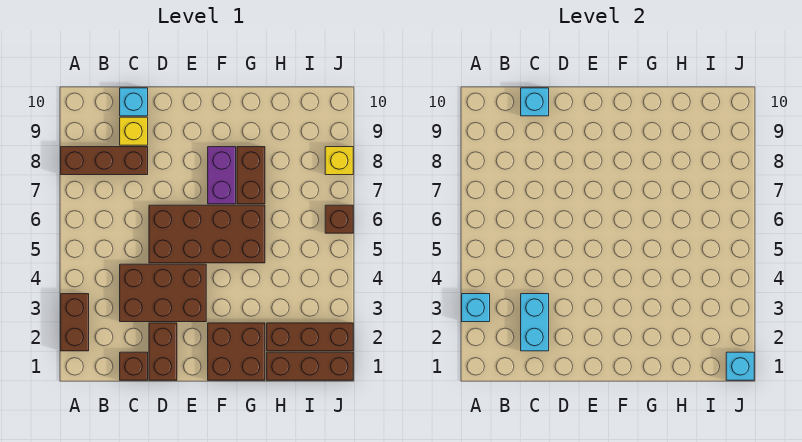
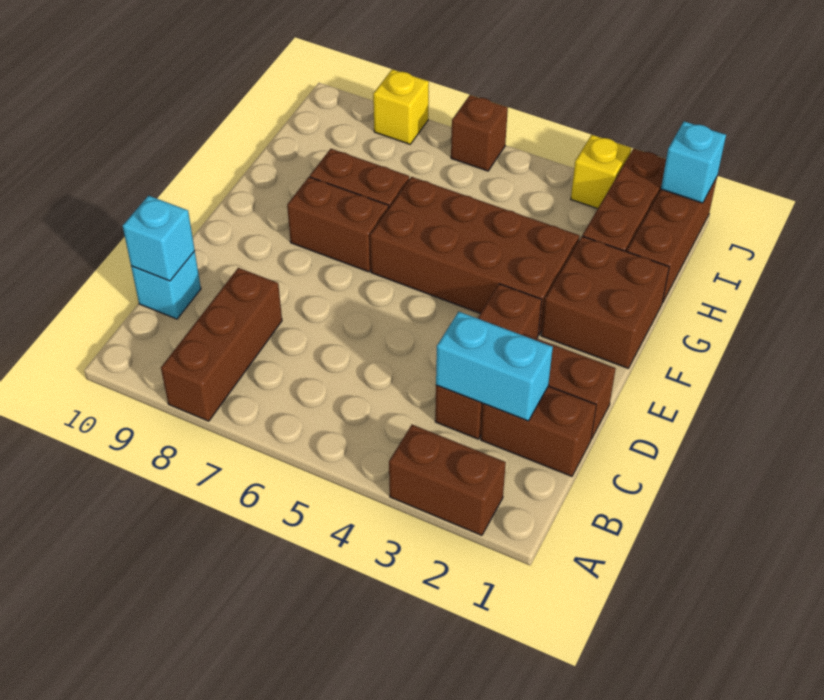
cyan 1x1 brick [462,294,490,322] -> none
brown 1x1 brick [120,352,148,380] -> brown 1x2 brick [481,386,596,476]
brown 2x3 brick [120,264,206,322] -> brown 1x3 brick [435,284,542,439]
yellow 1x1 brick [120,117,148,145] -> yellow 1x1 brick moved to [571,135,631,209]
brown 2x4 brick [149,205,265,263] -> brown 2x4 brick turned to [370,177,579,335]
purple 1x2 brick [208,147,236,204] -> brown 1x2 brick [287,177,389,272]

